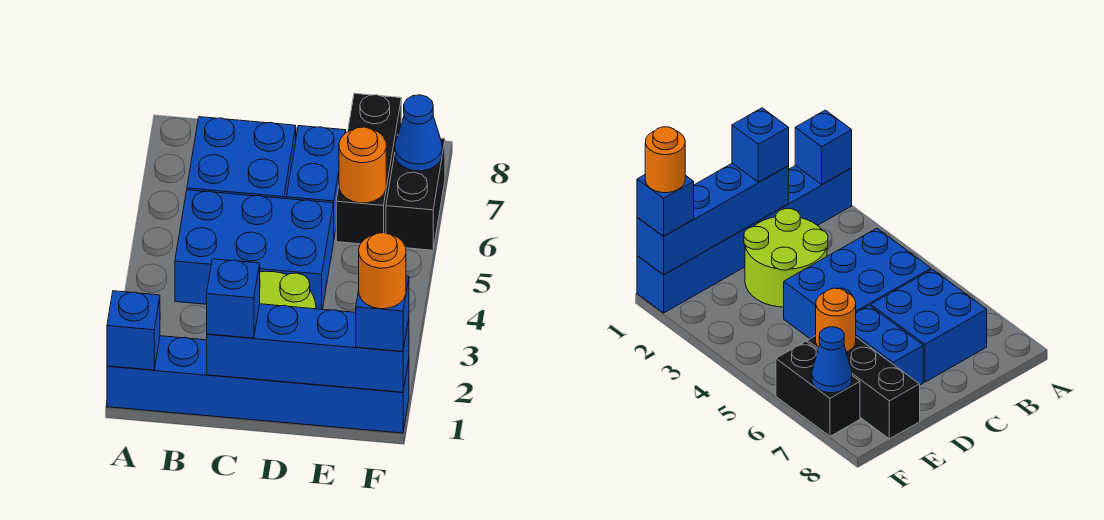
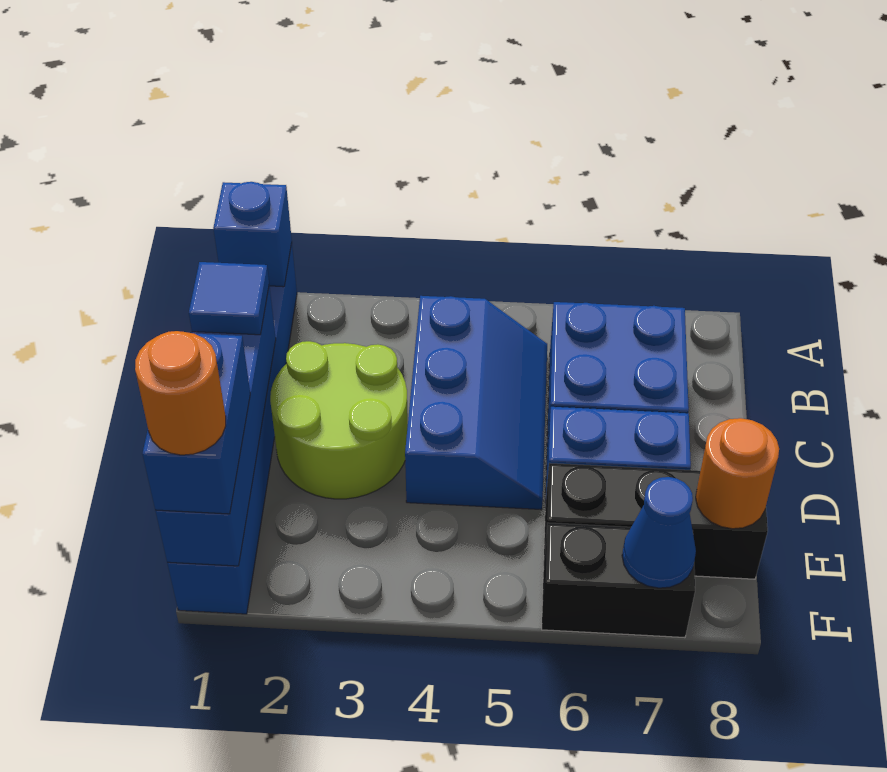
blue 2x3 brick [175,190,334,309] -> blue 2x3 slope [405,296,547,510]
blue 1x1 brick [207,259,260,338] -> blue 1x1 tile [189,262,269,335]
orange 1x1 round brick [339,127,386,203] -> orange 1x1 round brick moved to [696,418,779,529]
blue 1x1 brick [356,276,409,352] -> blue 1x2 brick [142,334,250,514]

